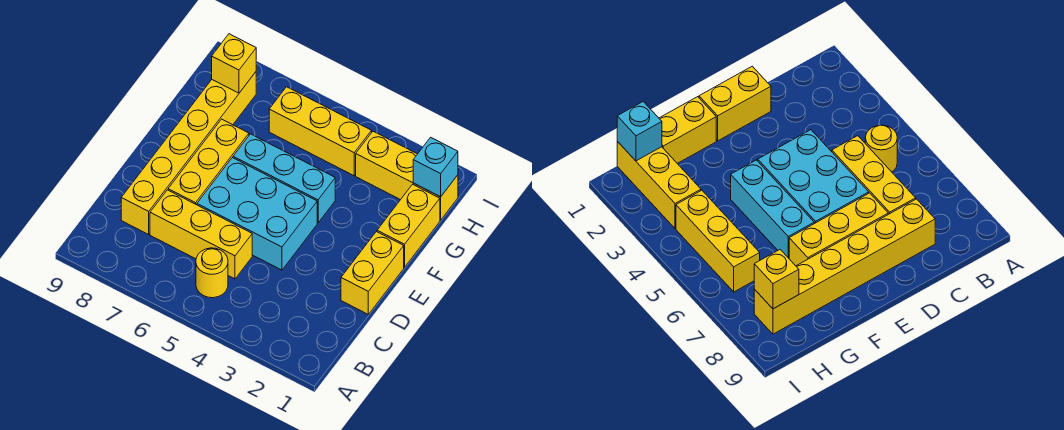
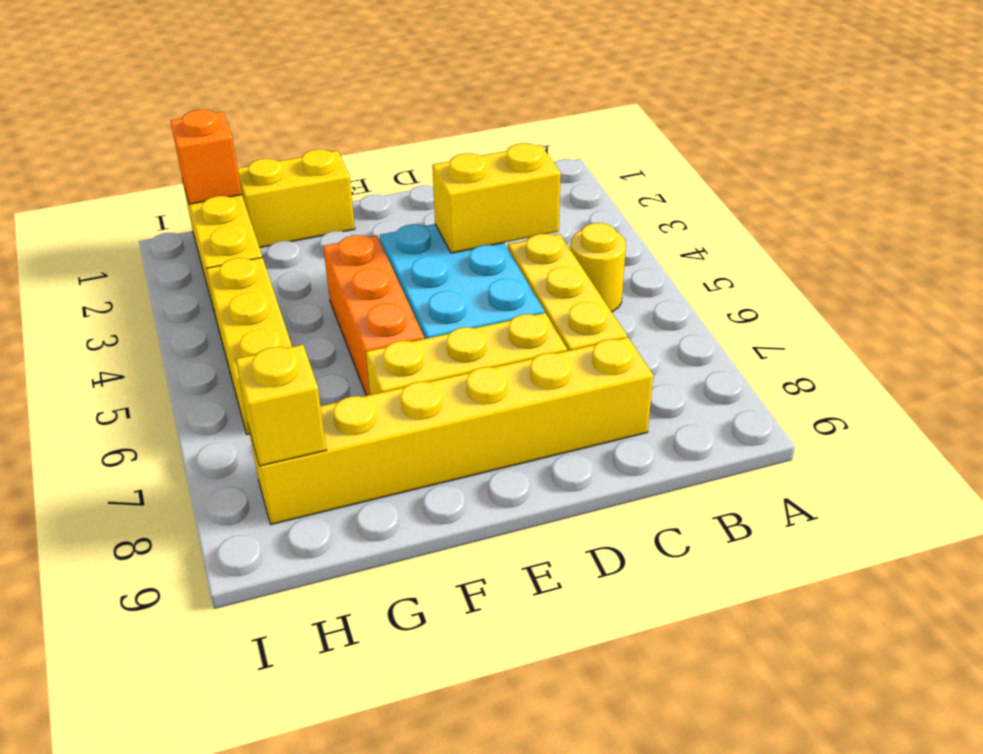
yellow 1x2 brick [341,232,404,314] -> yellow 1x2 brick moved to [432,143,561,253]
cyan 1x3 brick [233,134,335,223] -> orange 1x3 brick [323,235,424,396]
cyan 1x1 brick [413,137,458,197] -> orange 1x1 brick [171,110,242,204]

